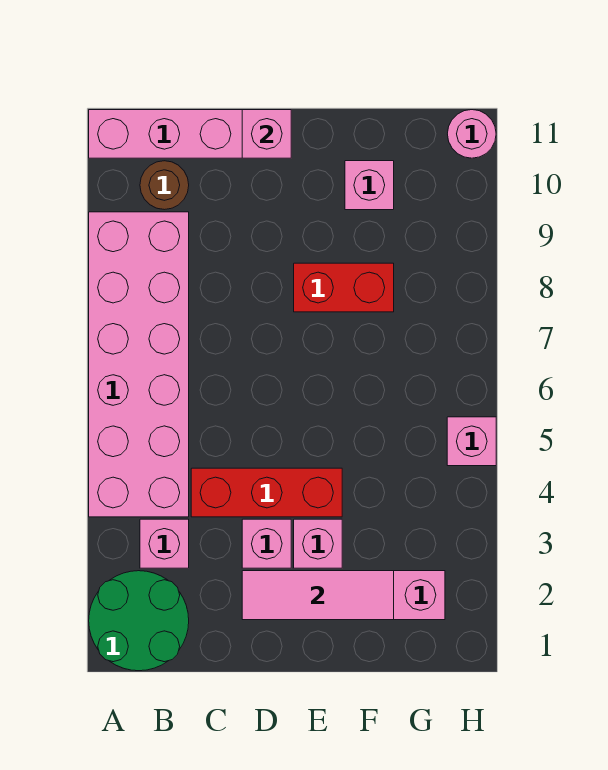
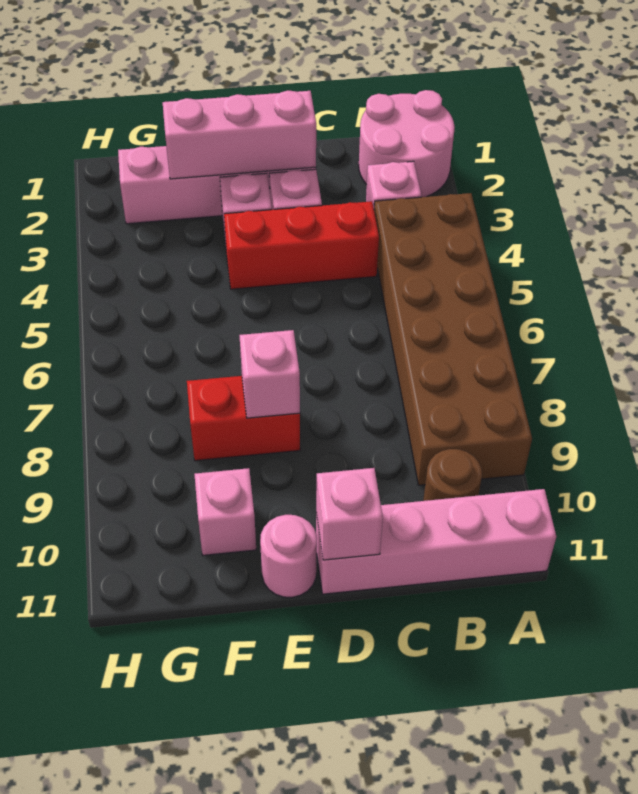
green 2x2 round brick [89,571,189,671] -> pink 2x2 round brick [359,90,455,197]
pink 2x6 brick [89,212,189,517] -> brown 2x6 brick [374,193,532,485]
pink 1x3 tile [242,571,394,620] -> pink 1x3 brick [163,91,316,179]
pink 1x1 brick [447,417,496,466] -> pink 1x1 brick moved to [239,330,300,418]
pink 1x1 round brick [448,110,496,158] -> pink 1x1 round brick moved to [260,515,317,597]

